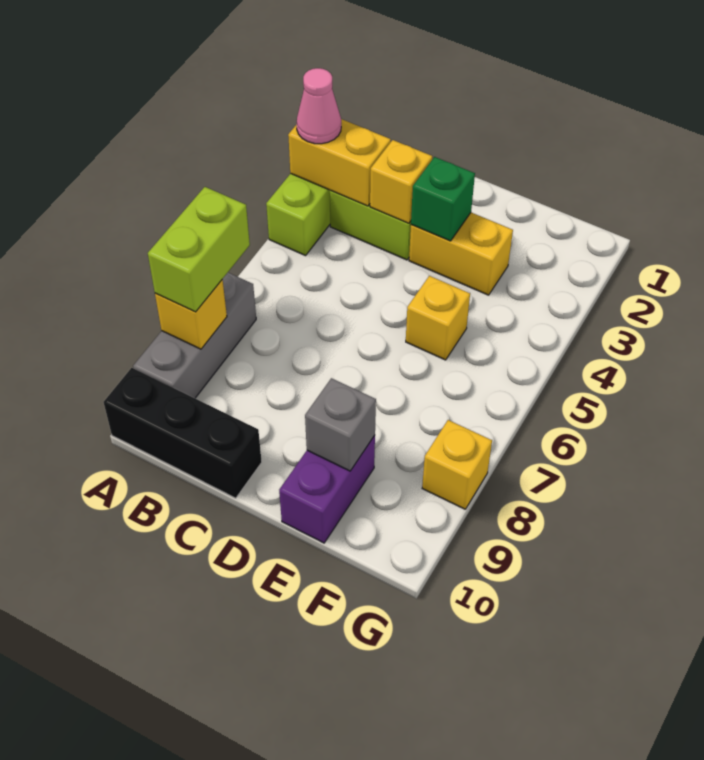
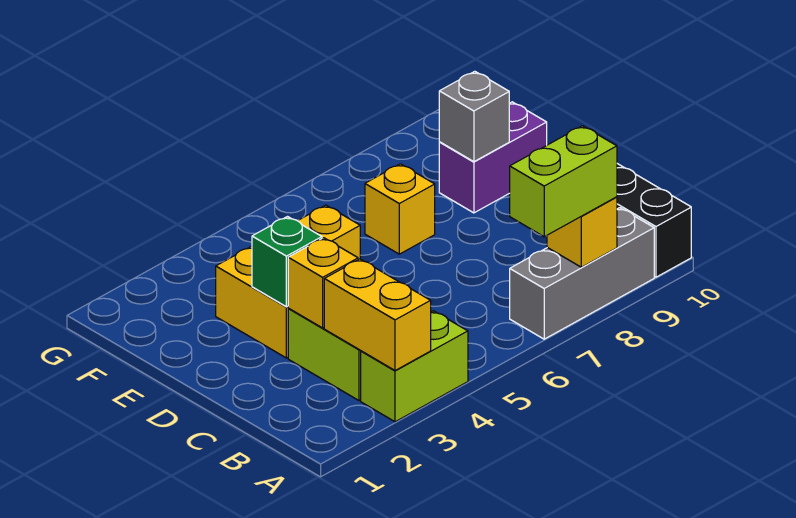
pink 1x1 cone [297,68,341,144] -> none
yellow 1x1 brick [422,420,492,509] -> yellow 1x1 brick moved to [365,164,435,254]

